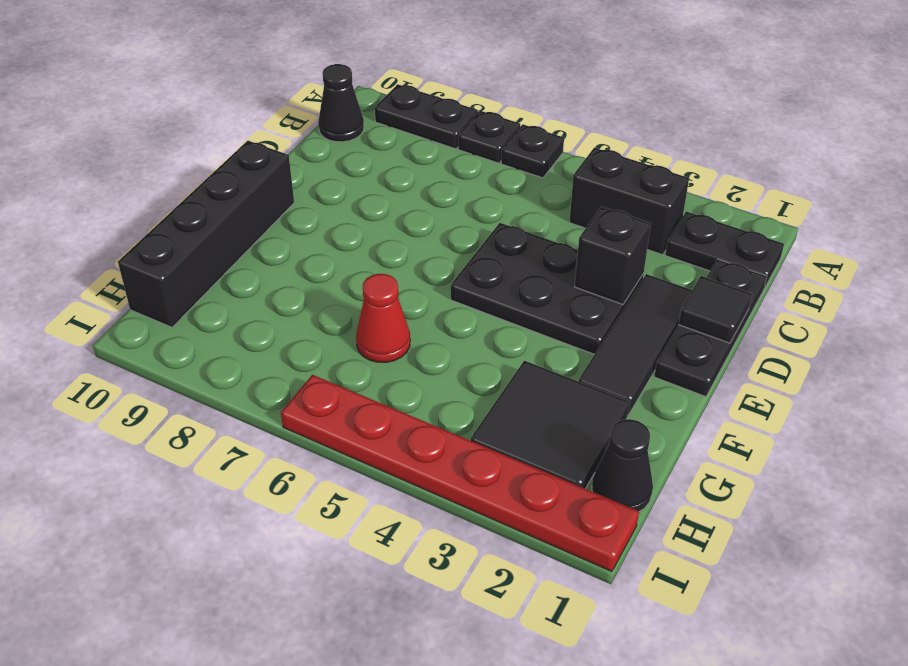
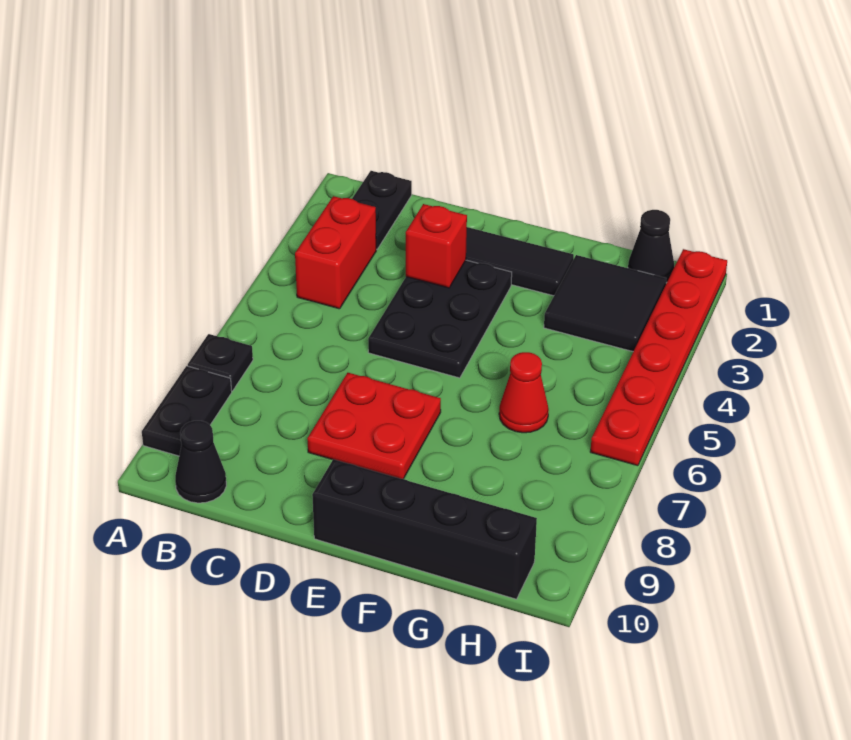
black 1x1 plate [501,124,564,178] -> none
black 1x2 brick [569,148,689,255] -> red 1x2 brick [295,196,376,309]
black 1x3 plate [654,259,767,397] -> none
black 1x1 tile [678,276,752,343] -> none
black 1x1 brick [575,207,651,304] -> red 1x1 brick [406,204,467,288]
none -> red 2x2 plate [307,373,441,479]

